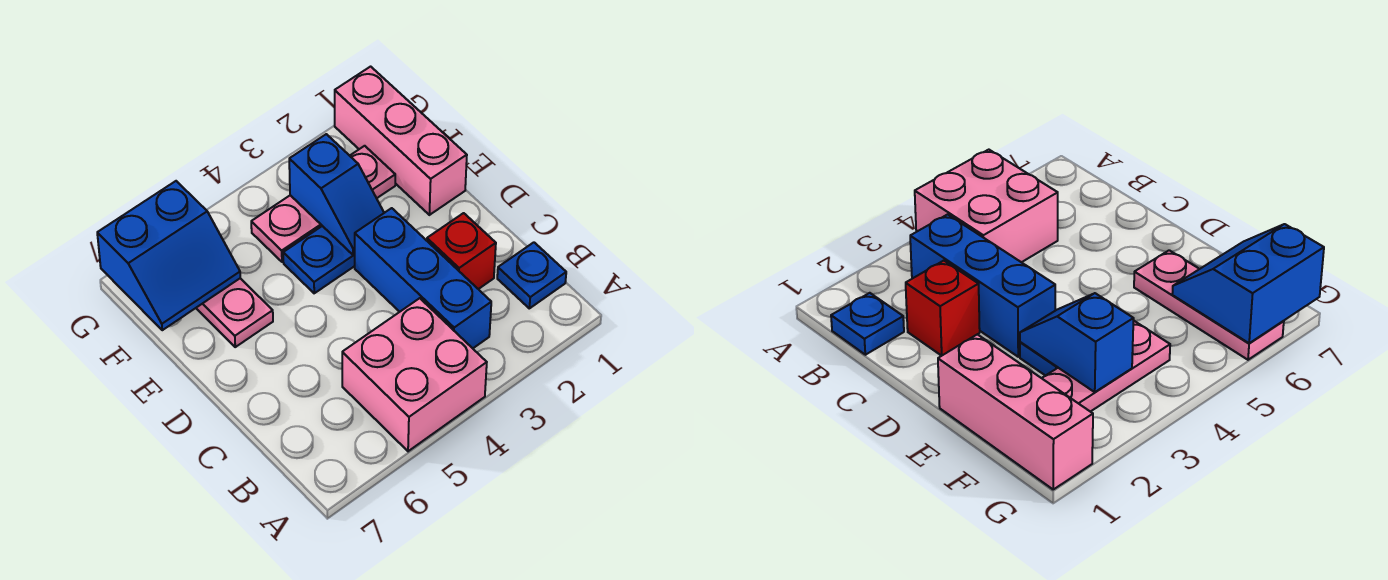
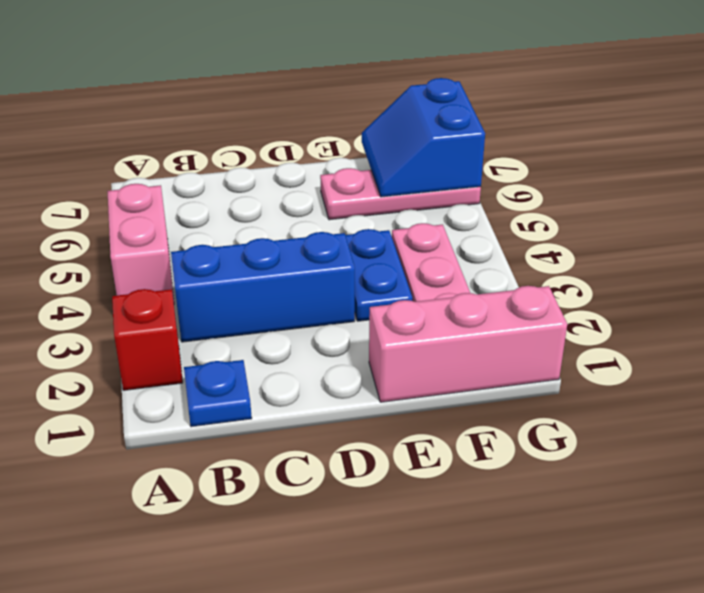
pink 2x2 brick [342,298,487,451] -> pink 1x2 brick [108,184,174,302]
red 1x1 brick [427,213,496,289] -> red 1x1 brick moved to [112,289,183,390]
blue 1x2 slope [289,134,384,255] -> none

